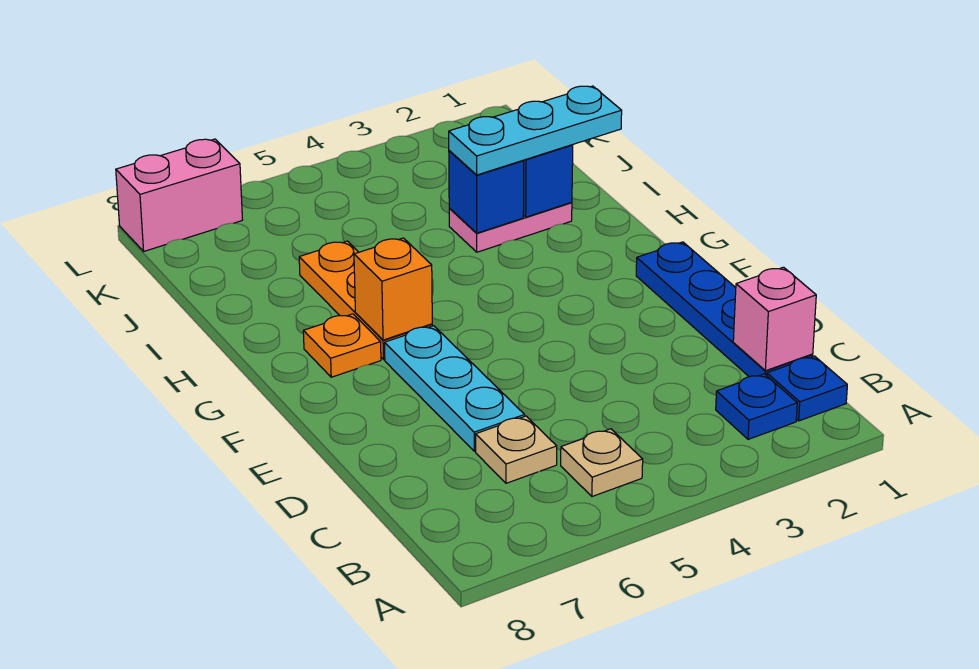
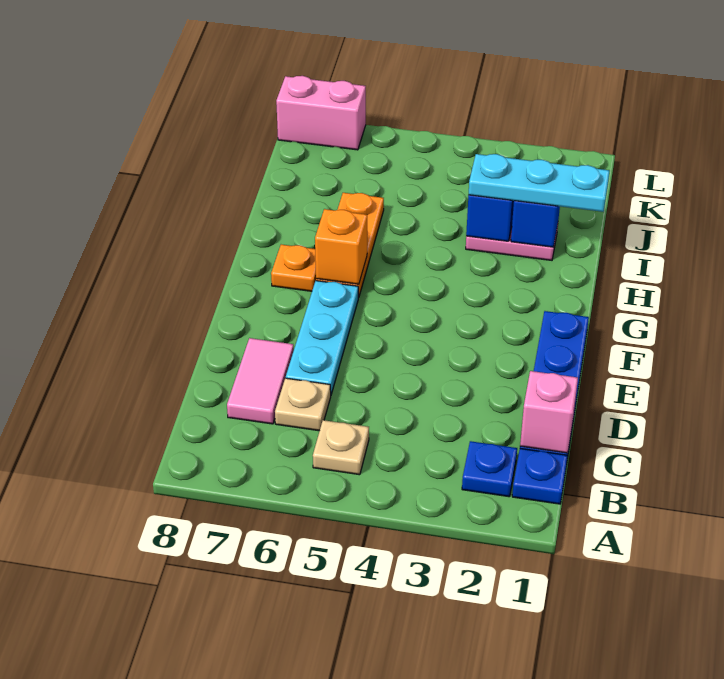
none -> pink 1x2 tile [227,338,294,424]

